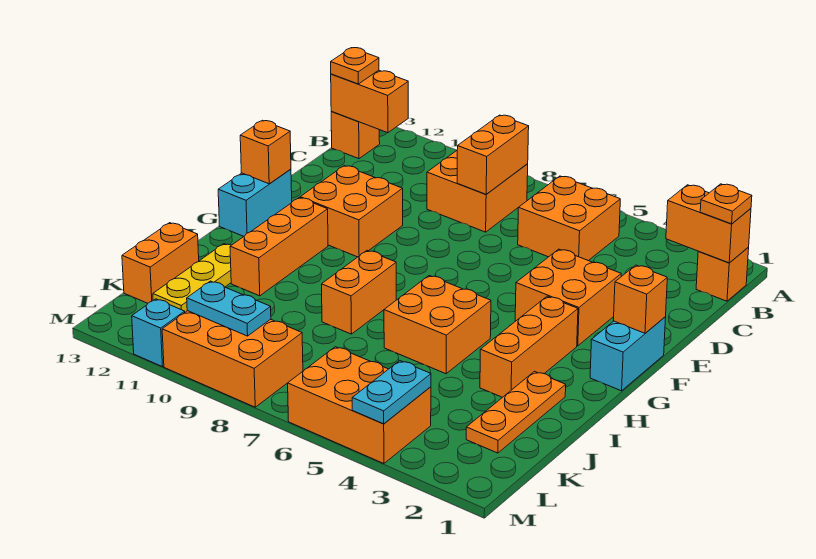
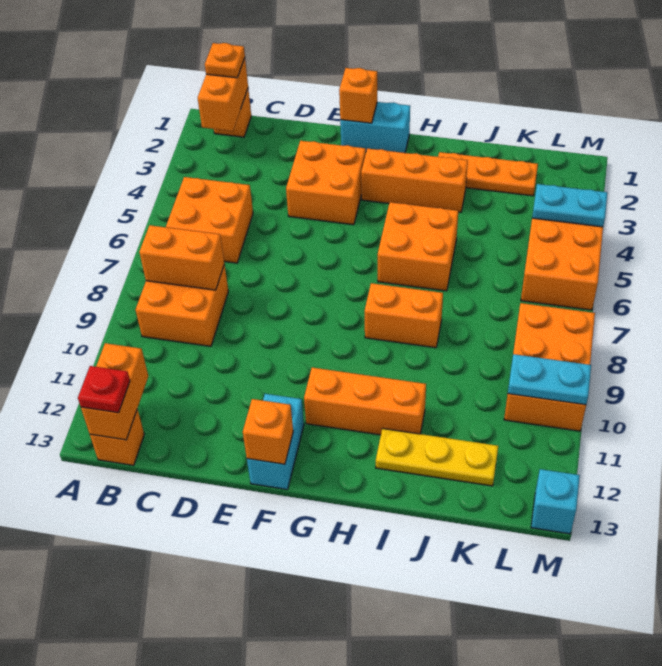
orange 1x1 plate [331,48,379,84] -> red 1x1 plate [78,366,130,413]
orange 2x2 brick [300,166,403,257] -> none
cyan 1x2 brick [218,169,292,237] -> cyan 1x2 brick turned to [247,394,304,490]
orange 1x2 brick [122,223,199,303] -> none
cyan 1x2 plate [187,281,271,336] -> cyan 1x2 plate turned to [508,354,591,405]
cyan 1x1 brick [132,299,185,367] -> cyan 1x1 brick moved to [531,469,580,534]

